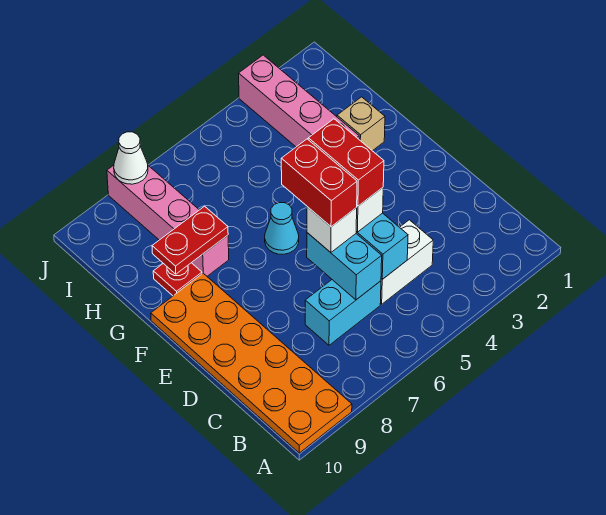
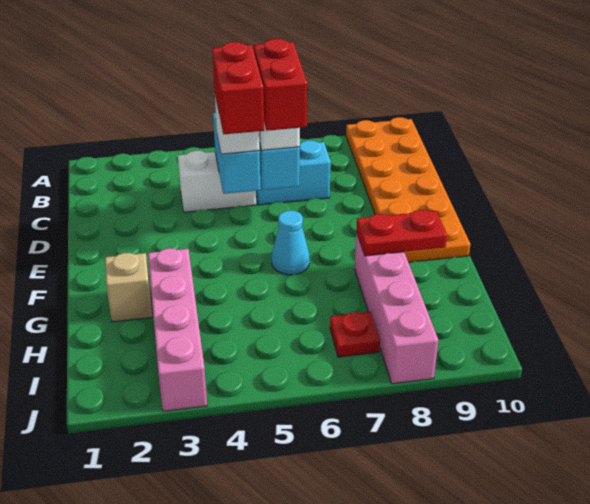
red 1x1 plate [153,263,202,296] -> red 1x1 plate moved to [330,312,380,357]
white 1x1 cone [114,132,148,184] -> none

